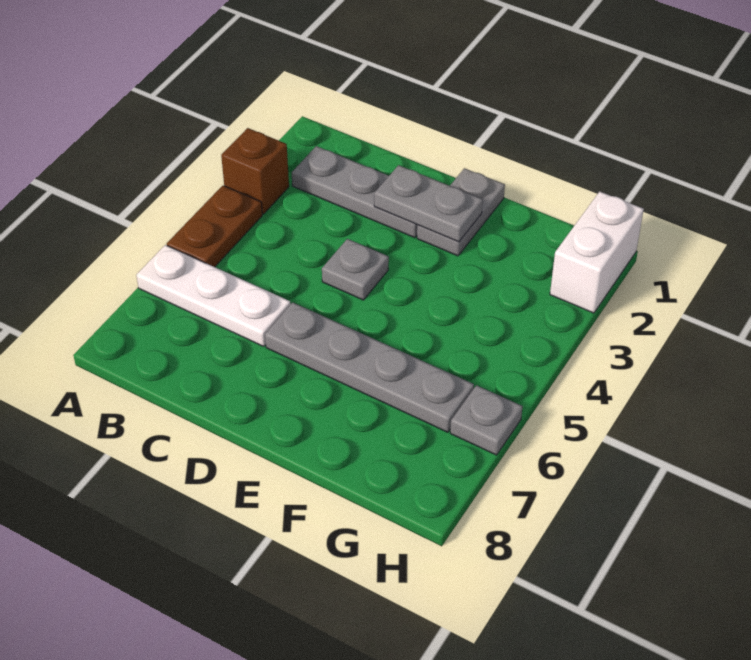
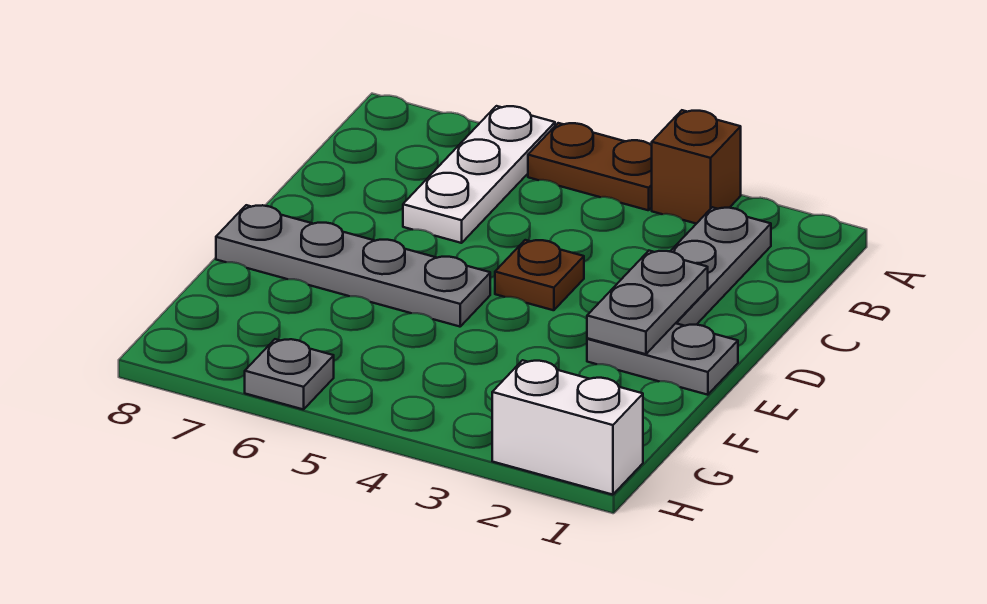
grey 1x1 plate [322,239,389,300] -> brown 1x1 plate [495,240,584,310]
grey 1x4 plate [265,302,474,432] -> grey 1x4 plate turned to [216,205,490,327]

